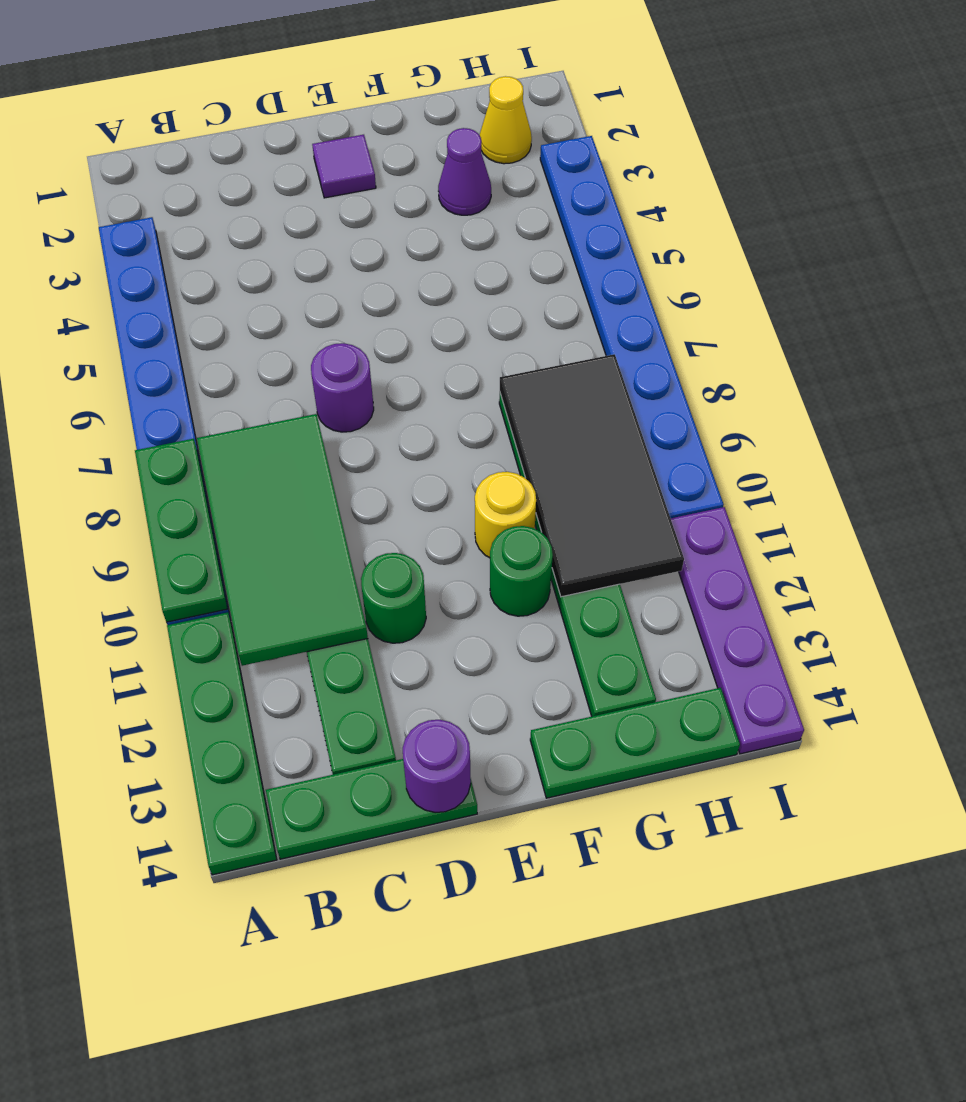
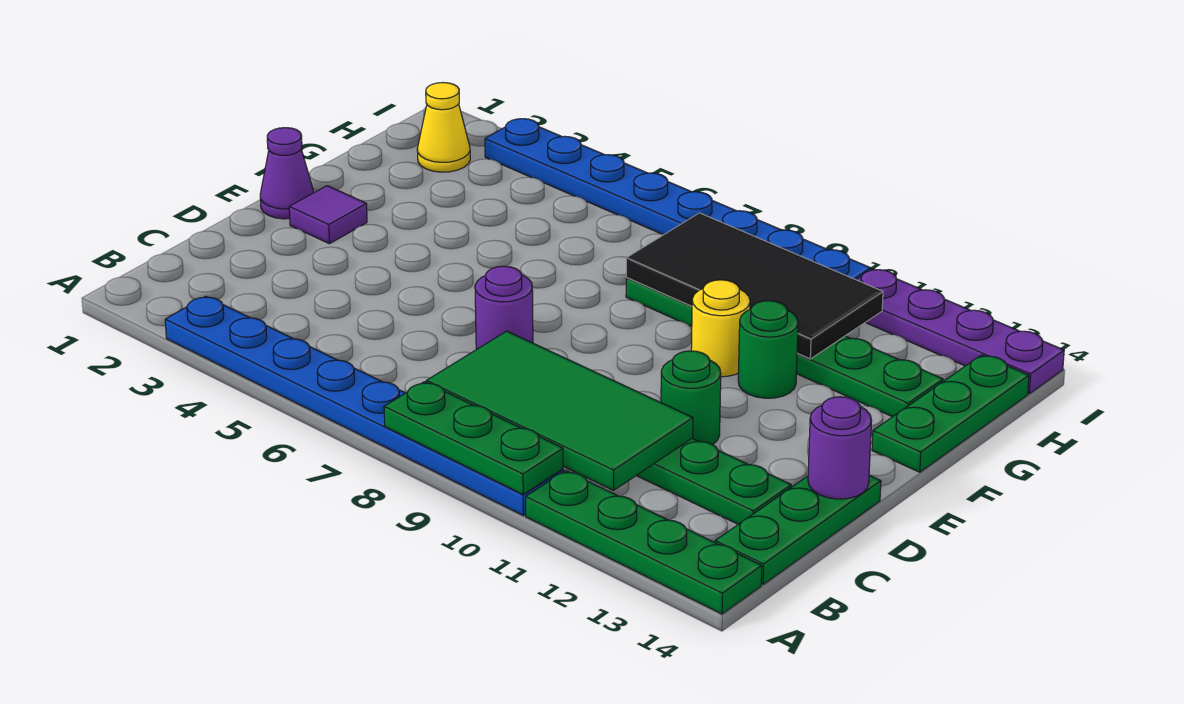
purple 1x1 cone [438,128,491,215] -> purple 1x1 cone moved to [260,128,314,219]

